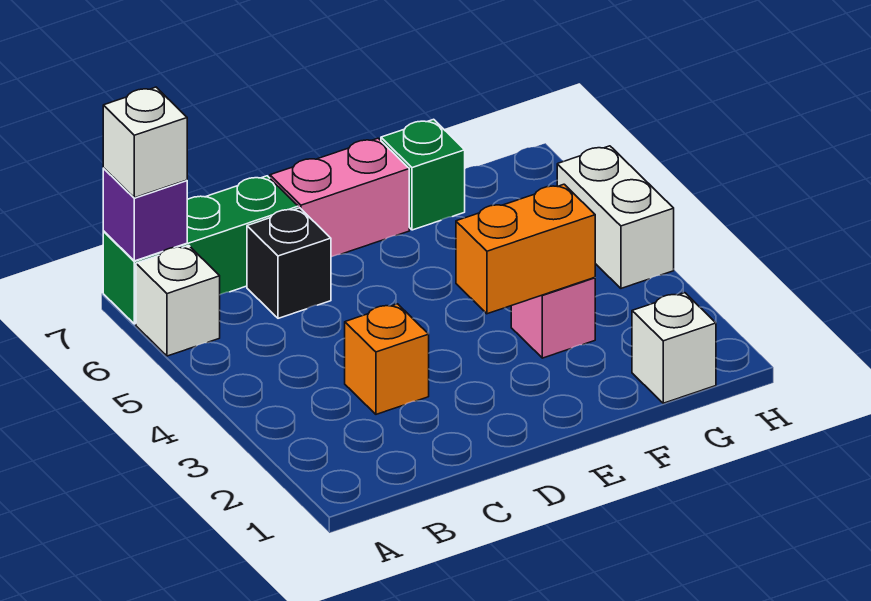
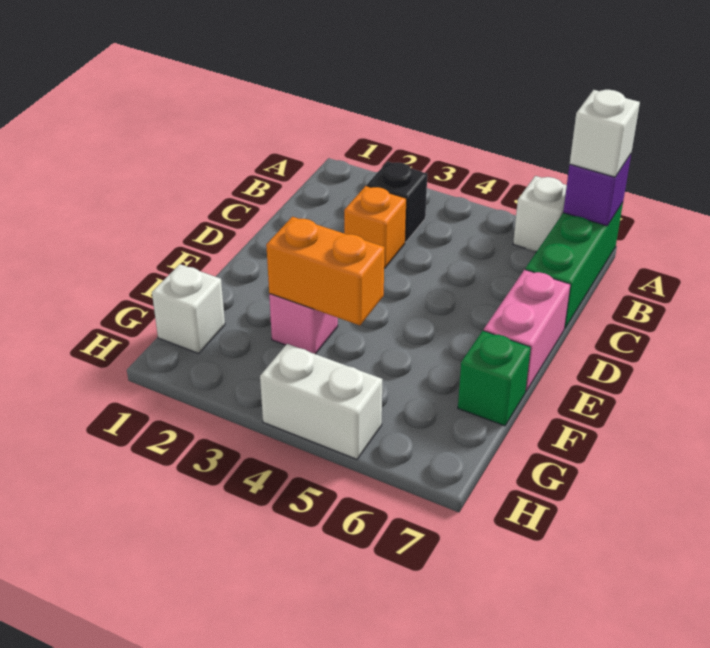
black 1x1 brick [247,208,331,318] -> black 1x1 brick moved to [367,162,427,242]
orange 1x2 brick [456,184,595,314] -> orange 1x2 brick turned to [266,217,385,325]

